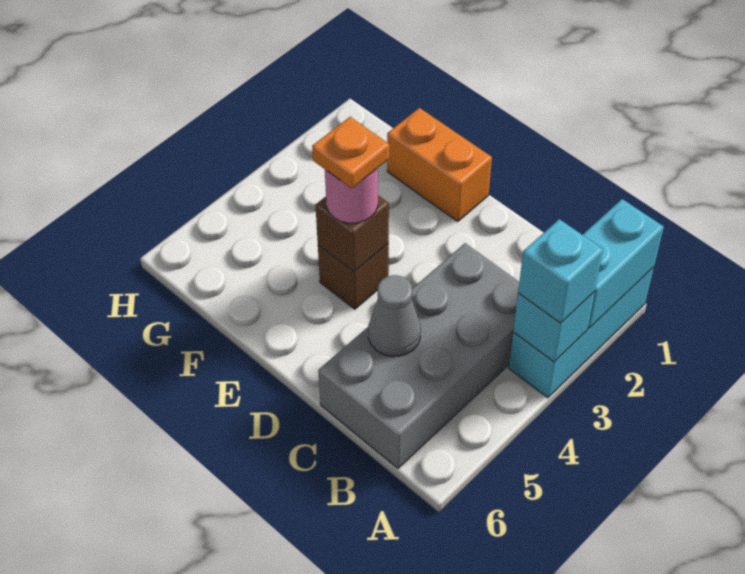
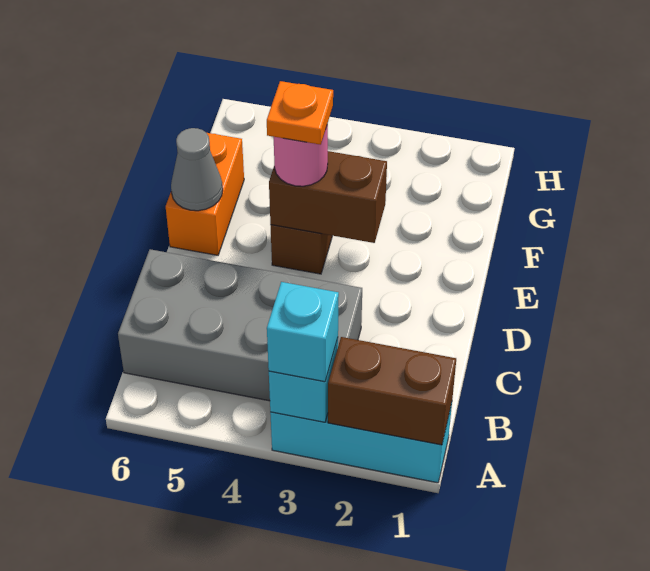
cyan 1x2 brick [583,199,664,328] -> brown 1x2 brick [328,337,456,445]
grey 1x1 cone [368,275,421,357] -> grey 1x1 cone moved to [171,128,223,211]
orange 1x2 brick [387,108,492,221] -> orange 1x2 brick moved to [166,133,244,255]
brown 1x1 brick [315,195,389,272] -> brown 1x2 brick [269,151,387,243]

